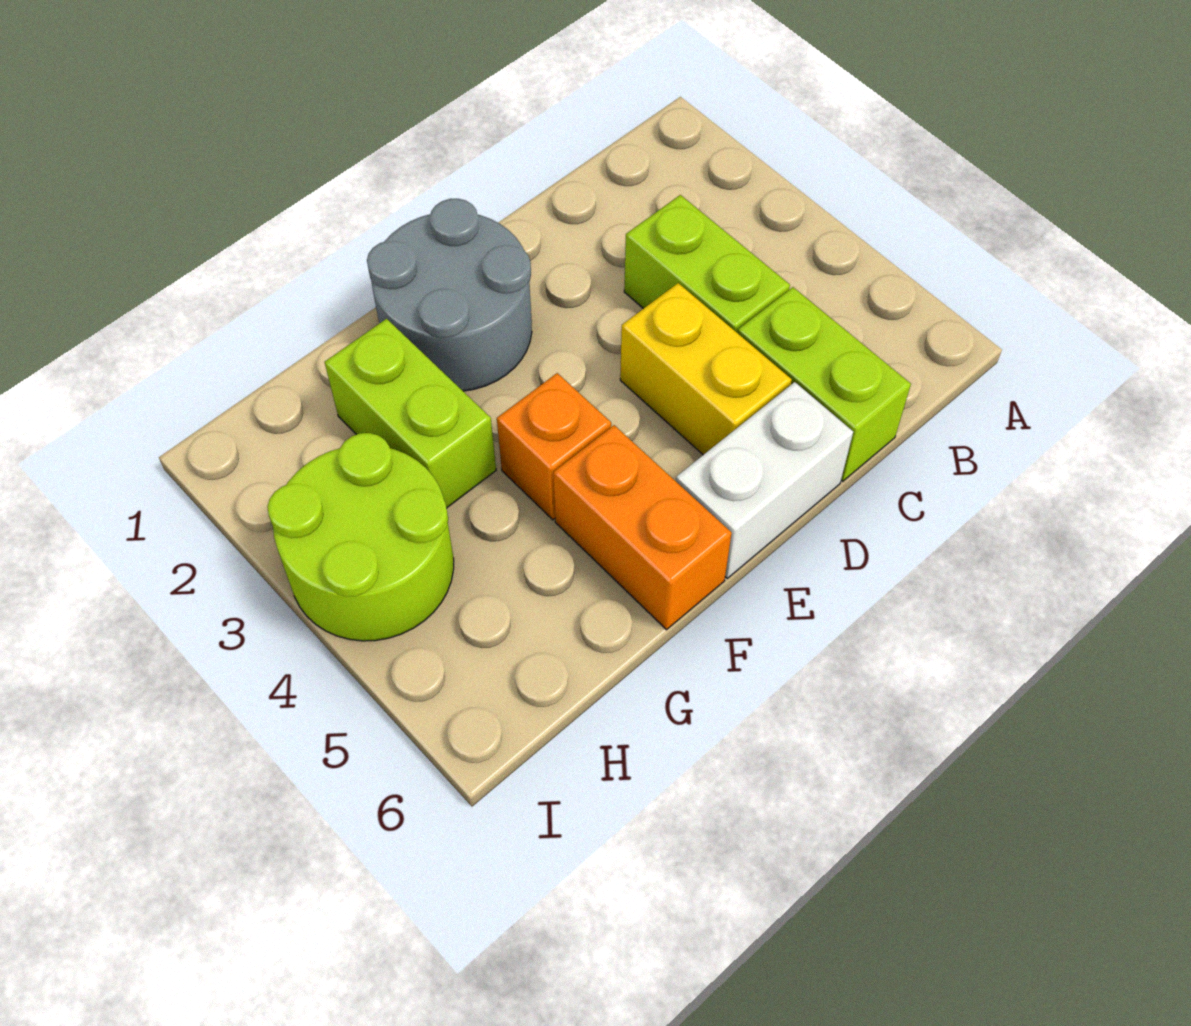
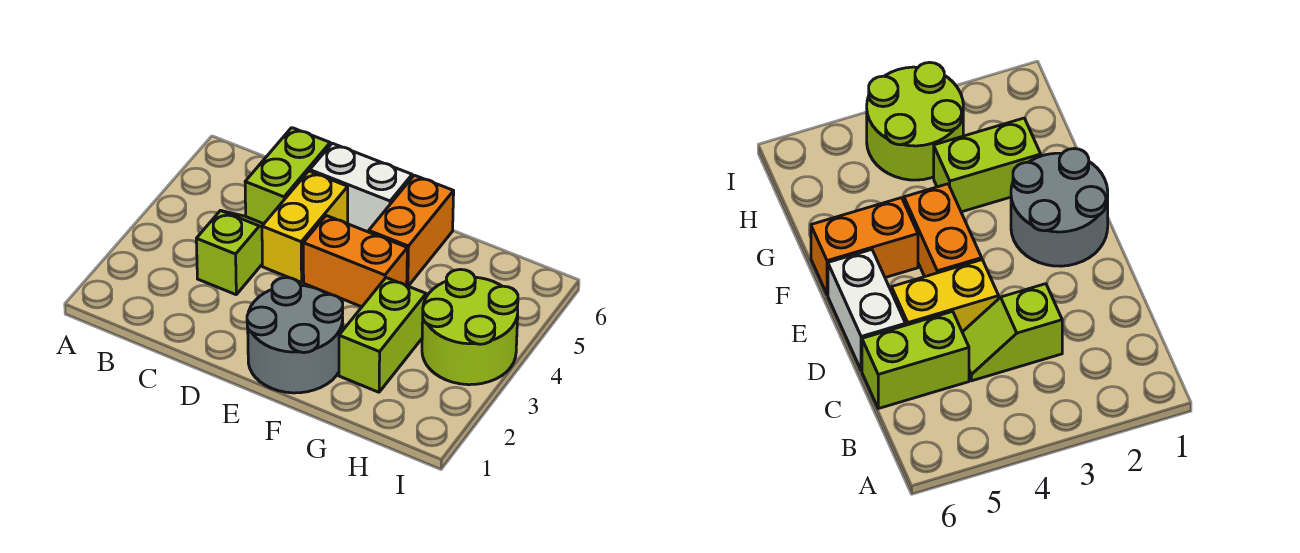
lime 1x2 brick [624,195,790,333] -> lime 1x2 slope [196,211,263,295]
orange 1x1 brick [497,373,611,520] -> orange 1x2 brick [303,216,407,307]

